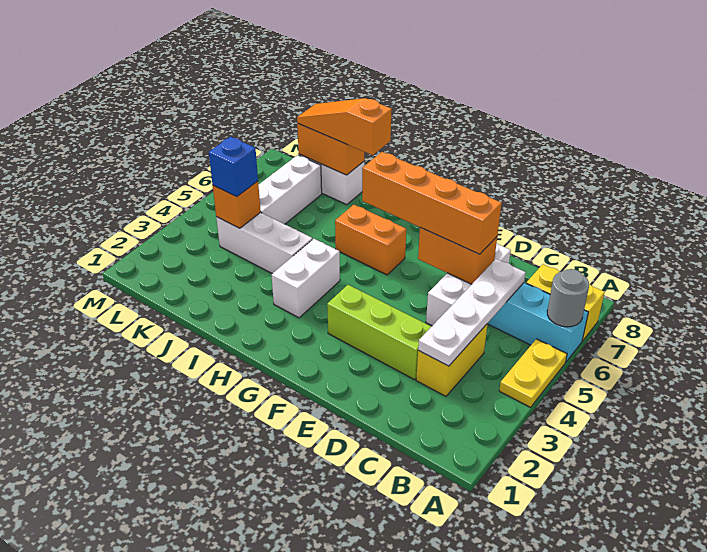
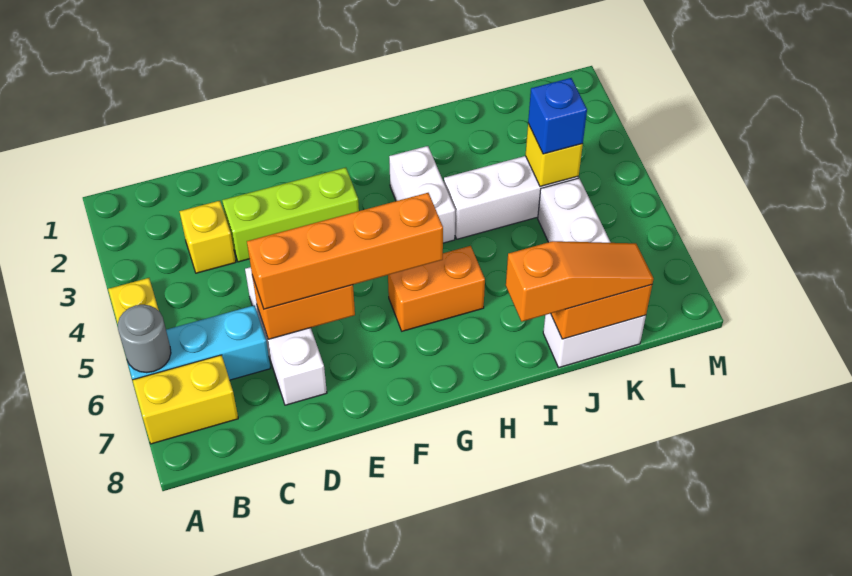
yellow 1x2 brick [416,324,487,396] -> yellow 1x1 brick [179,201,236,273]
white 1x4 plate [418,259,526,366] -> none
orange 1x1 brick [213,181,261,228] -> yellow 1x1 brick [525,124,583,187]

